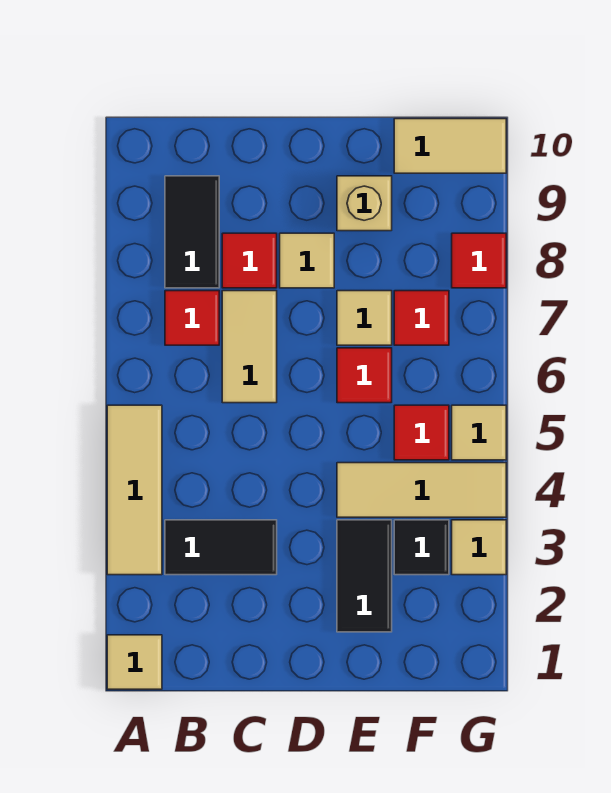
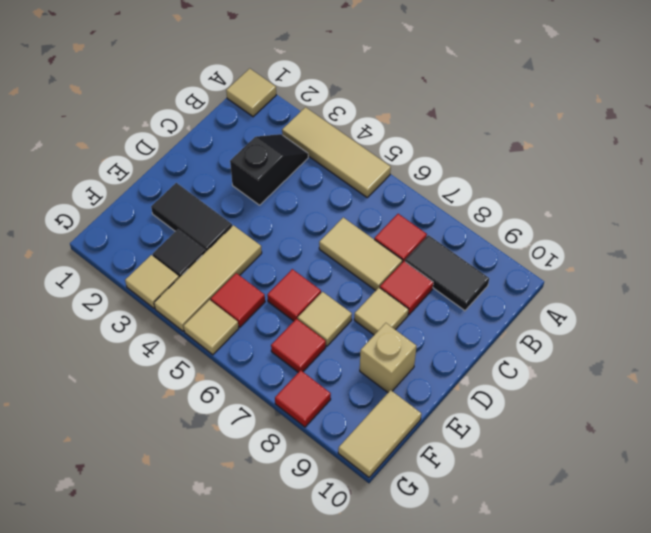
black 1x2 tile [165,520,277,575] -> black 1x2 slope [230,134,308,205]

